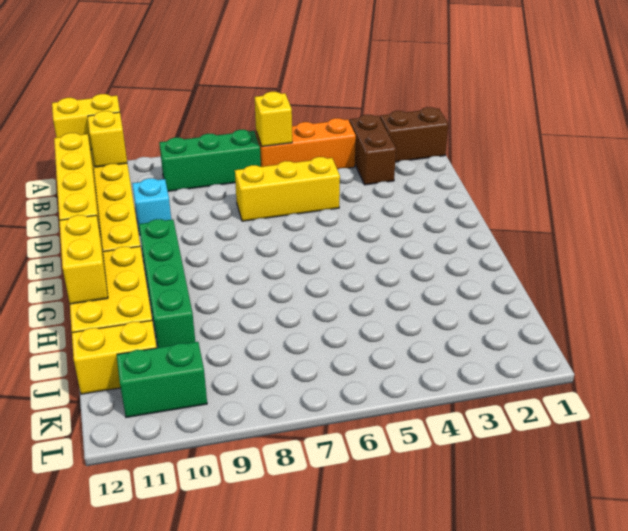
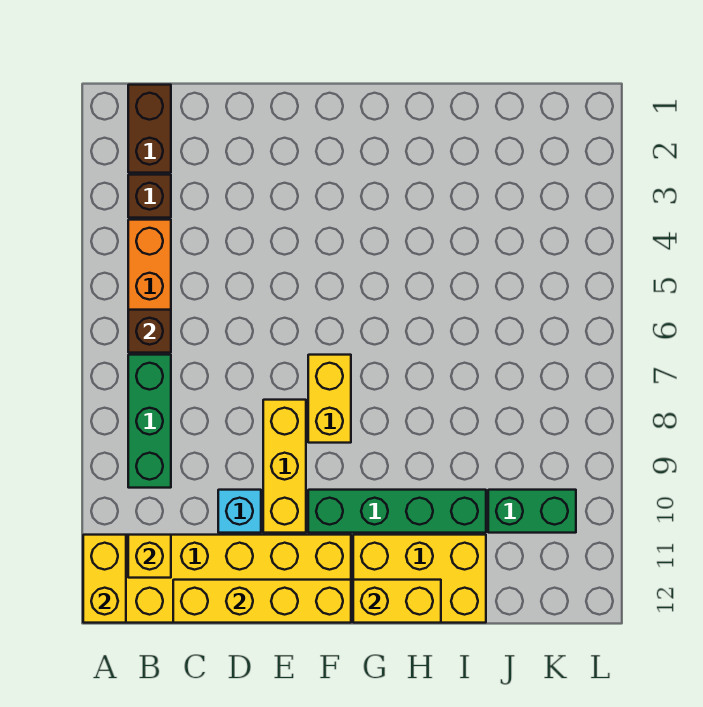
brown 1x2 brick [350,115,396,185] -> brown 1x1 brick [128,175,171,218]
yellow 1x1 brick [255,92,292,147] -> brown 1x1 brick [128,310,171,353]
yellow 1x3 brick [235,157,340,221] -> yellow 1x3 brick moved to [263,400,306,533]
yellow 1x2 brick [72,320,157,394] -> yellow 1x2 brick moved to [308,355,351,443]
green 1x2 brick [117,342,207,417] -> green 1x2 brick turned to [488,490,576,533]

